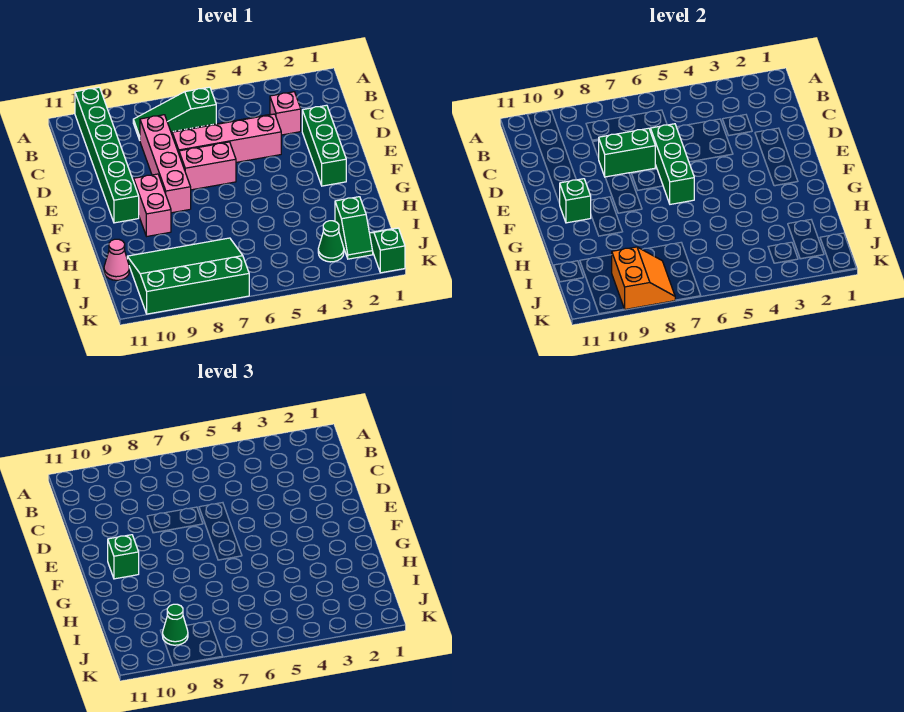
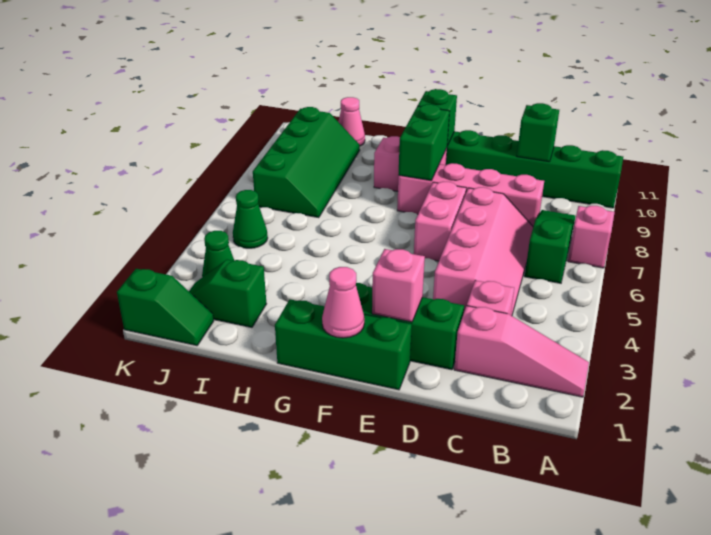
none -> pink 1x3 slope [454,306,589,397]
none -> pink 1x1 brick [568,206,615,268]
green 1x3 brick [650,124,694,204] -> green 1x3 brick moved to [275,299,412,390]
green 1x2 brick [599,128,655,177] -> green 1x2 brick moved to [399,104,450,180]
none -> pink 1x1 brick [372,249,425,322]
none -> pink 1x1 cone [322,267,364,338]
green 1x1 brick [108,535,139,579] -> green 1x1 brick moved to [517,103,559,162]
green 3x4 slope [127,238,249,314] -> green 2x4 slope [253,107,360,218]
orange 2x2 slope [612,247,675,309] -> none
green 1x1 cone [163,604,188,645] -> green 1x1 cone moved to [233,190,268,248]

